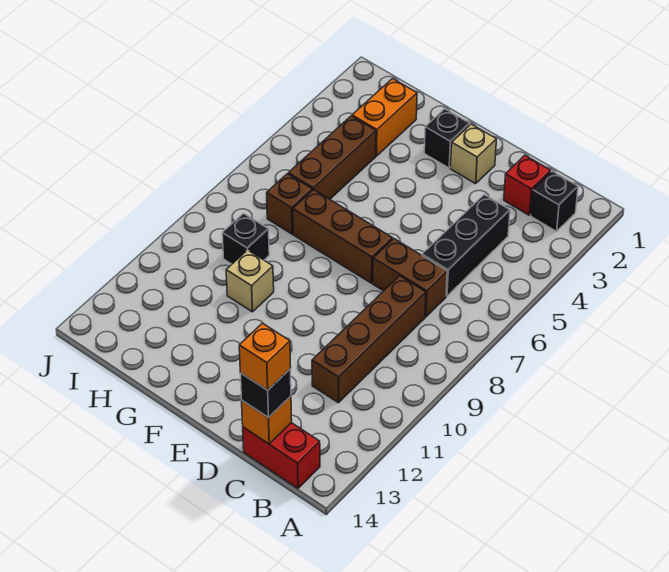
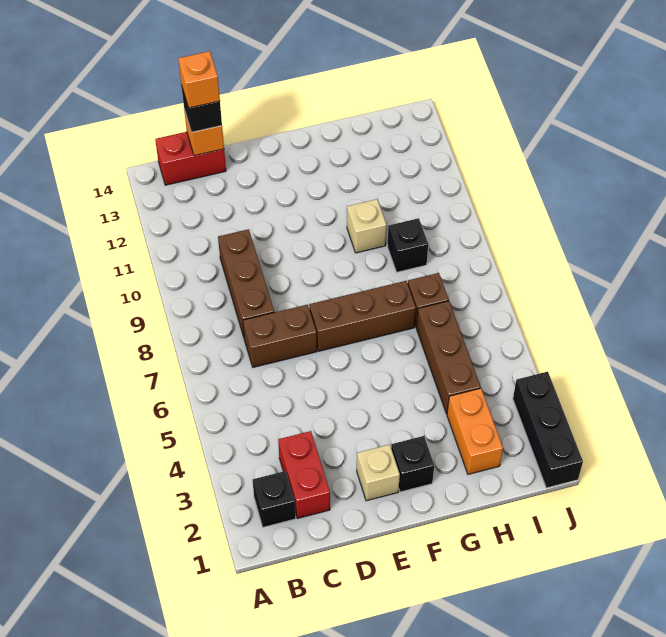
red 1x1 brick [504,155,551,215] -> red 1x2 brick [278,431,330,518]
black 1x3 brick [422,195,510,296] -> black 1x3 brick moved to [513,372,583,488]
brown 1x4 brick [312,276,426,403] -> brown 1x3 brick [218,229,274,337]

